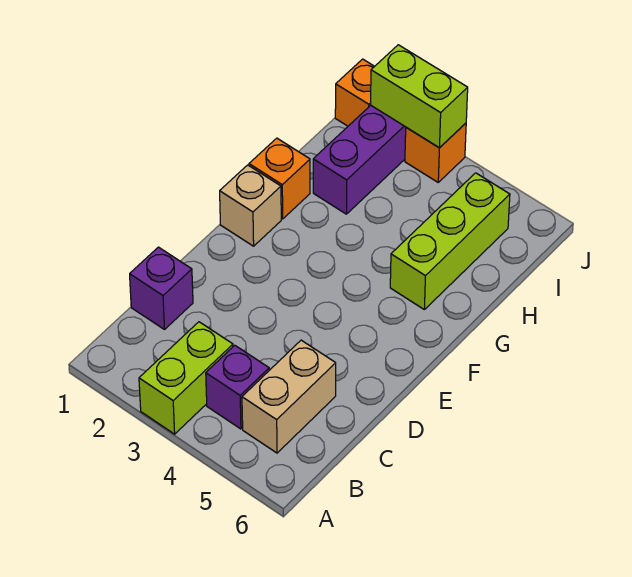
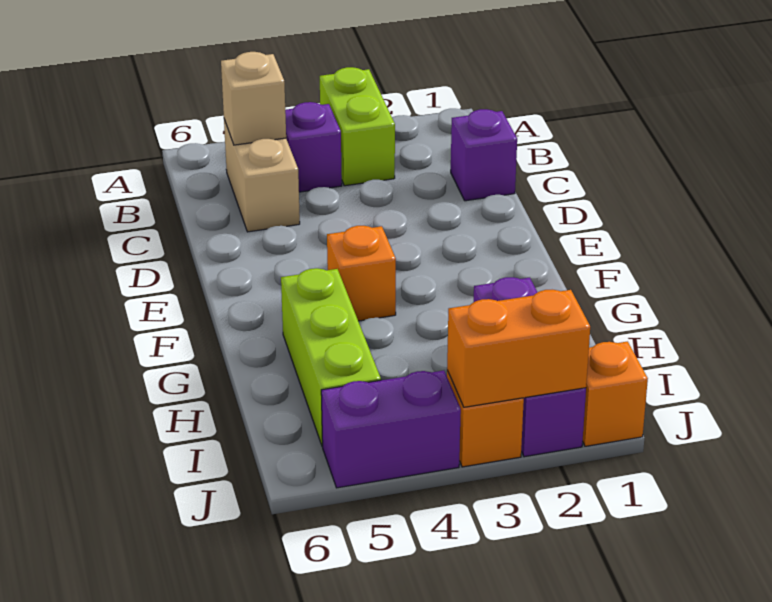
tan 1x1 brick [220,165,281,246] -> tan 1x1 brick moved to [221,52,286,145]
orange 1x1 brick [249,138,310,219] -> orange 1x1 brick moved to [327,226,396,321]
lime 1x2 brick [371,45,468,148] -> orange 1x2 brick [447,290,590,407]
none -> purple 1x2 brick [321,371,461,488]

